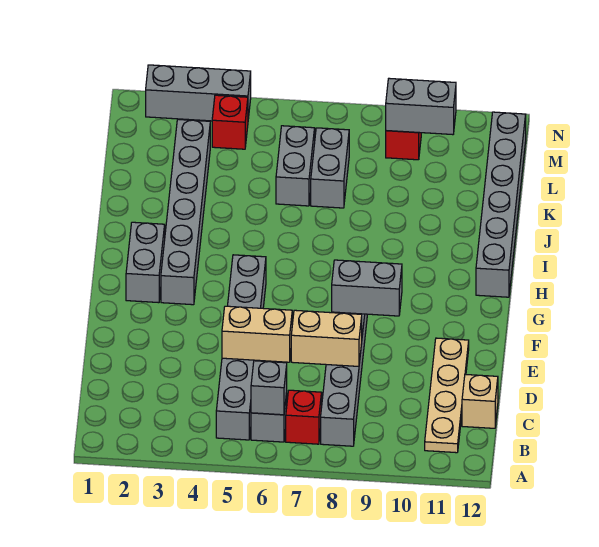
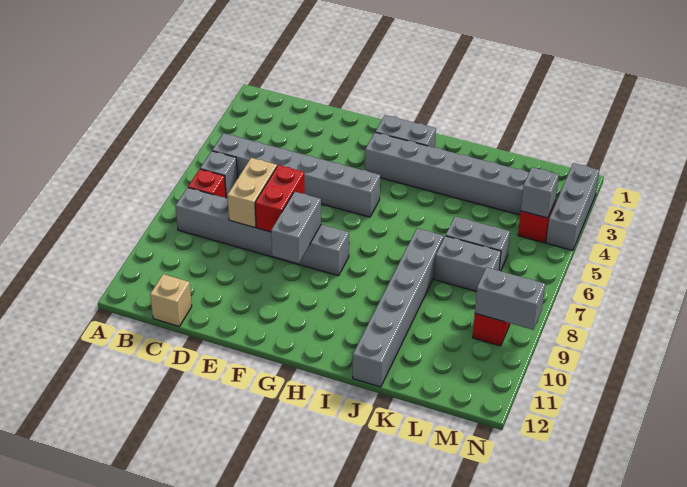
grey 1x1 brick [251,361,287,415] -> grey 1x1 brick moved to [521,167,559,218]
tan 1x4 plate [425,338,469,453] -> none
tan 1x2 brick [222,306,292,362] -> none
none -> red 1x2 brick [255,165,305,232]
grey 1x6 brick [476,112,526,297] -> grey 1x6 brick turned to [353,228,444,387]
grey 1x2 brick [386,78,456,135] -> grey 1x2 brick turned to [475,267,545,330]

